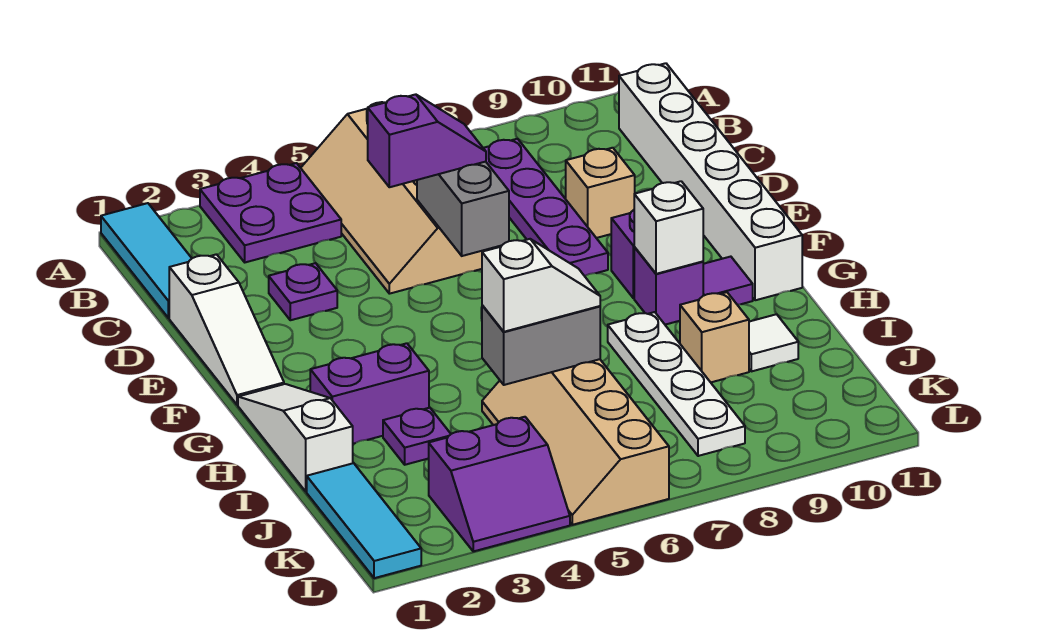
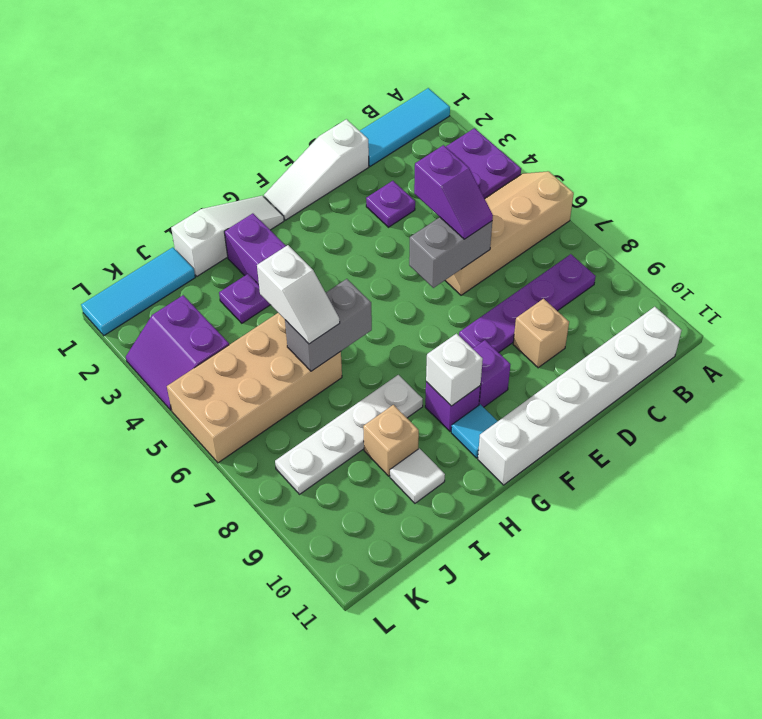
purple 1x1 tile [703,257,753,305] -> cyan 1x1 tile [451,404,498,458]
tan 2x4 slope [482,359,669,525] -> tan 2x4 brick [167,313,342,463]
grey 1x2 brick [482,305,600,385] -> grey 1x2 brick turned to [285,279,372,371]

